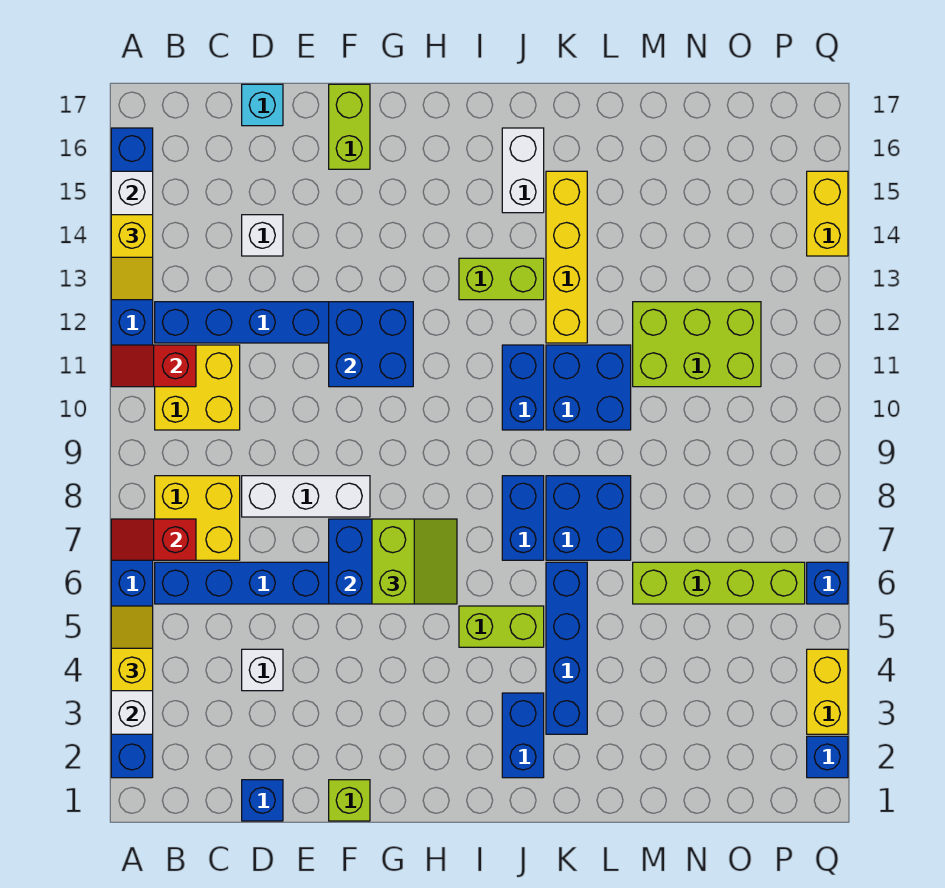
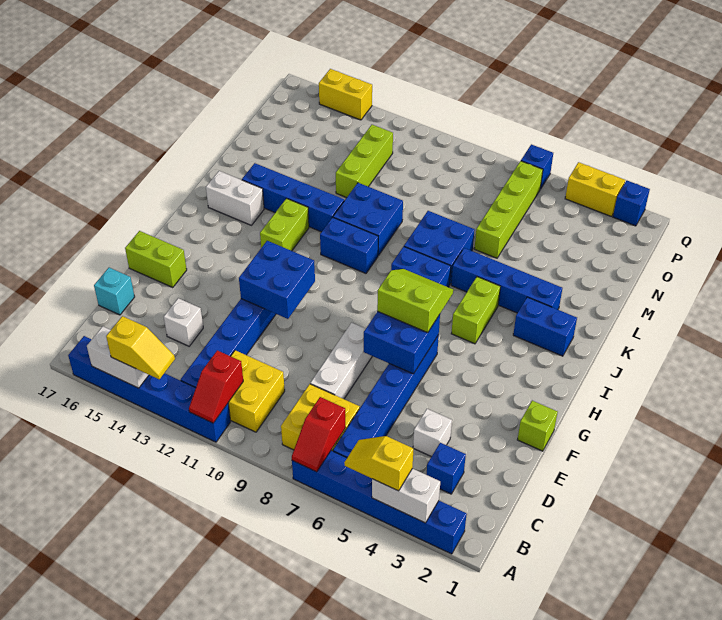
blue 1x1 brick [242,780,283,821] -> blue 1x1 brick moved to [427,443,466,494]
yellow 1x4 brick [546,171,587,343] -> blue 1x4 brick [242,163,344,232]
lime 2x3 brick [633,302,761,387] -> lime 1x3 brick [336,125,393,198]

